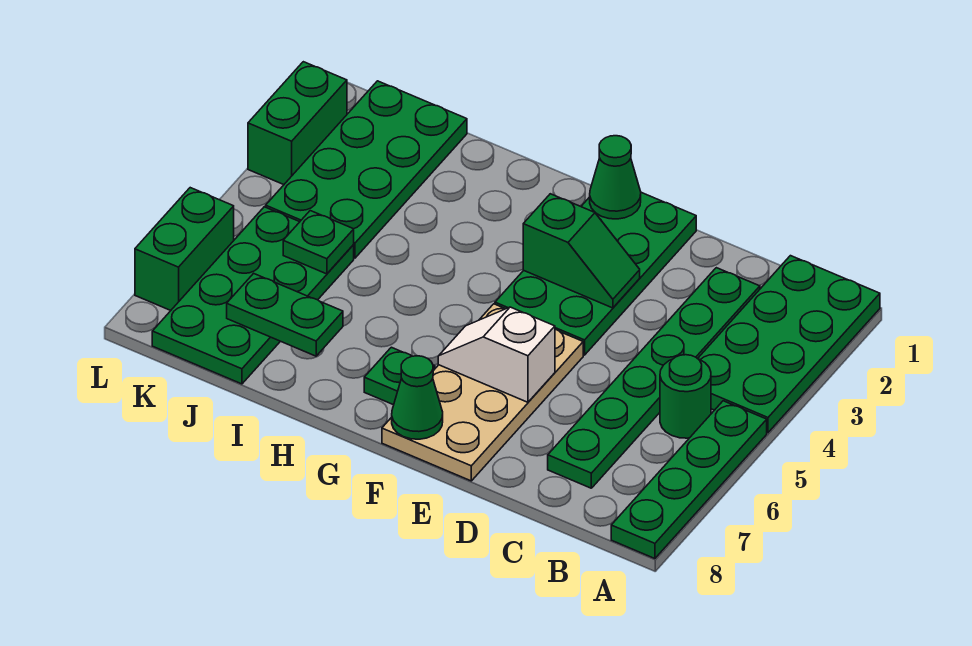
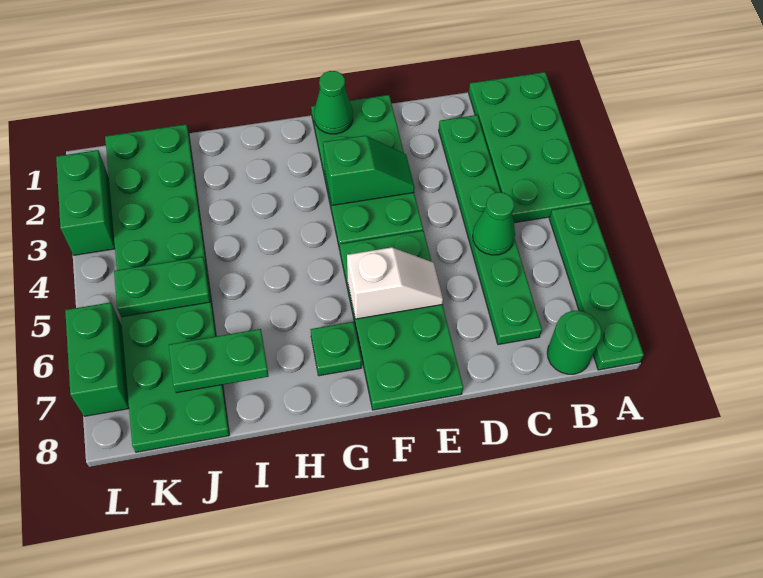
green 1x1 round brick [660,355,711,438] -> green 1x1 round brick moved to [547,311,602,374]
tan 2x4 plate [382,304,583,481] -> green 2x4 plate [340,231,463,410]
white 1x2 slope [438,307,555,402] -> white 1x2 slope turned to [347,247,443,319]
green 1x1 cone [392,356,443,439] -> green 1x1 cone moved to [473,192,515,255]
green 1x1 plate [283,211,354,274] -> green 1x2 plate [114,257,210,317]

